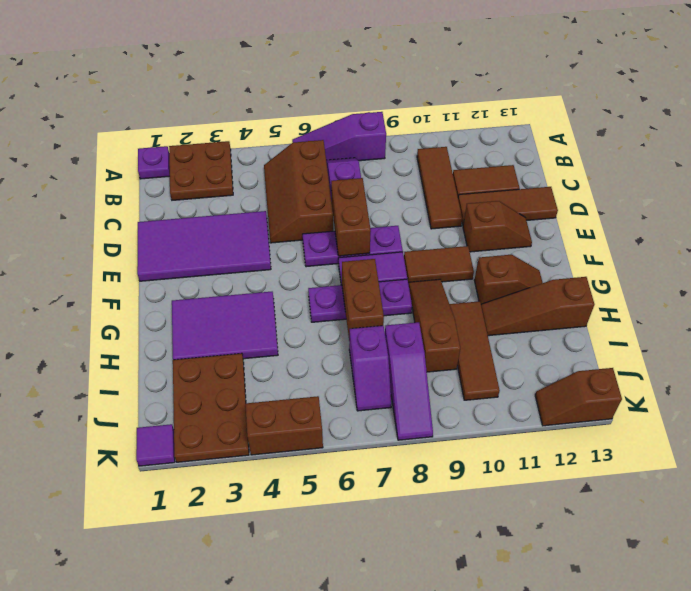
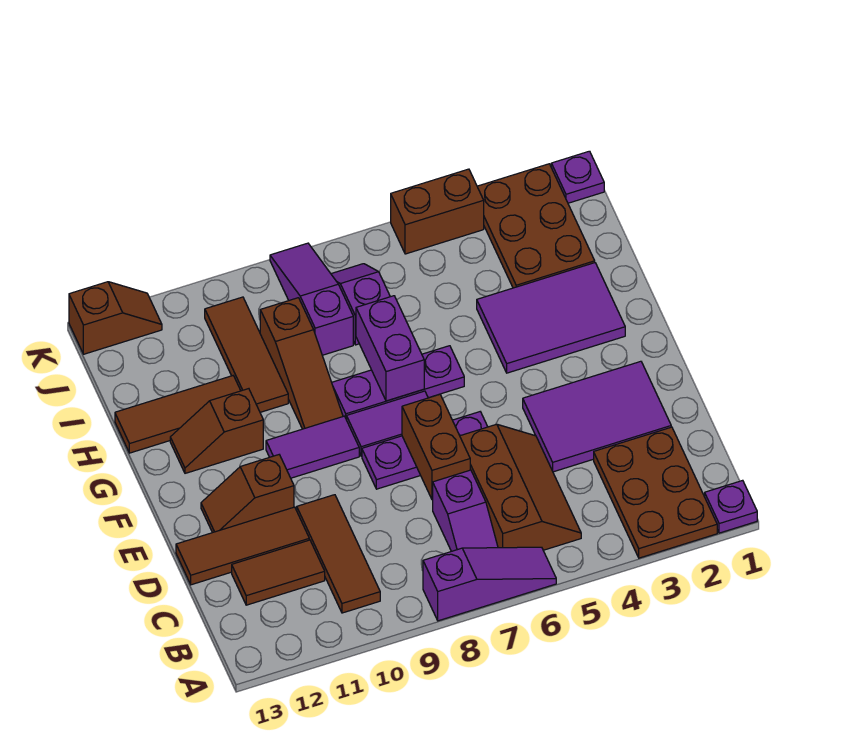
brown 2x2 plate [169,141,233,200] -> brown 2x3 plate [594,427,717,558]
purple 2x4 tile [137,211,271,281] -> purple 2x3 tile [523,361,671,472]
brown 1x2 tile [404,246,474,284] -> purple 1x2 tile [266,416,359,478]
brown 1x2 brick [342,259,384,341] -> purple 1x2 brick [356,296,424,401]
brown 1x3 slope [481,277,594,336] -> brown 1x3 tile [115,376,241,453]
purple 1x1 tile [136,424,175,466] -> purple 1x1 plate [551,151,604,203]

